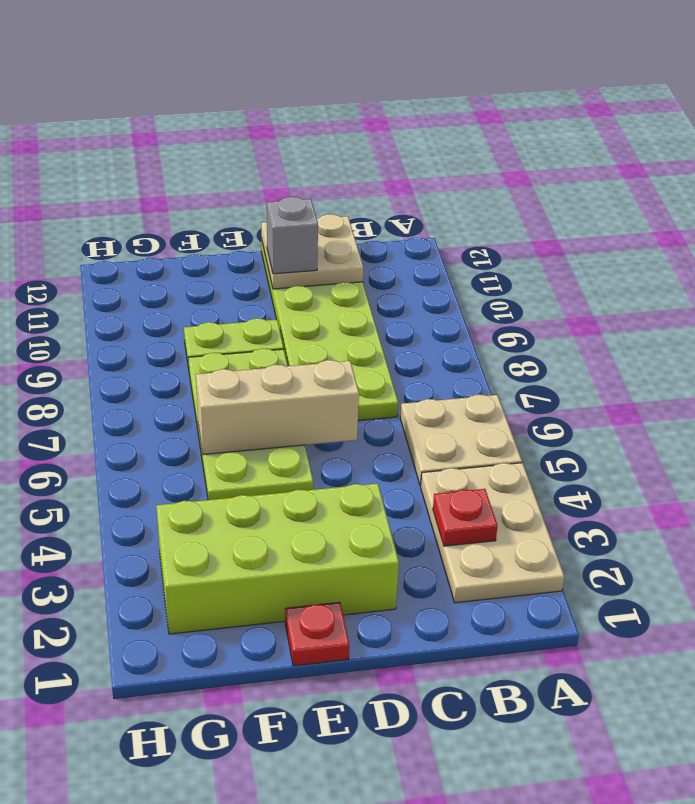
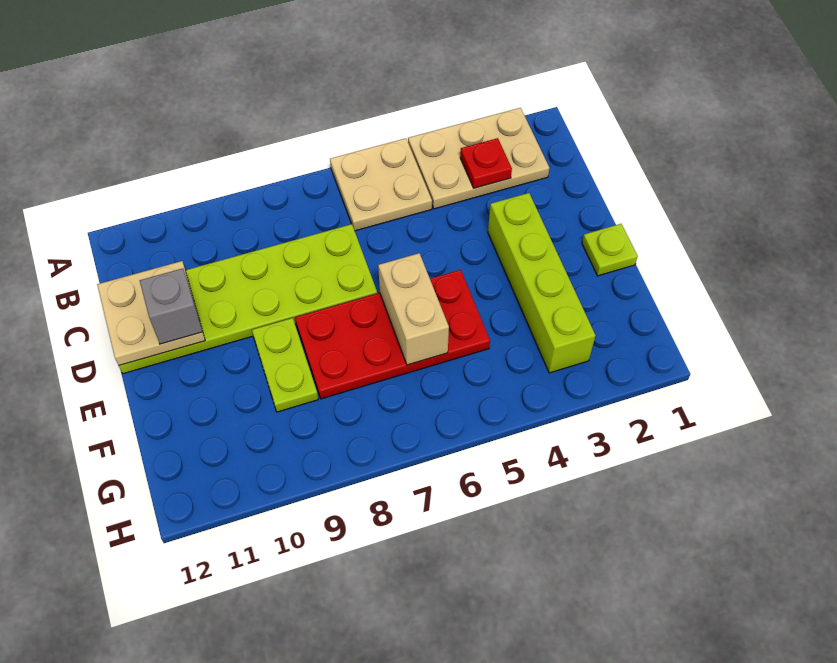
lime 2x4 brick [156,483,399,634] -> lime 1x4 brick [488,193,596,373]
tan 1x3 brick [196,360,359,455] -> tan 1x2 brick [378,253,449,365]
red 1x1 plate [285,602,350,666] -> lime 1x1 plate [582,224,638,276]
lime 2x4 plate [188,348,313,500] -> red 2x4 plate [295,270,490,399]

